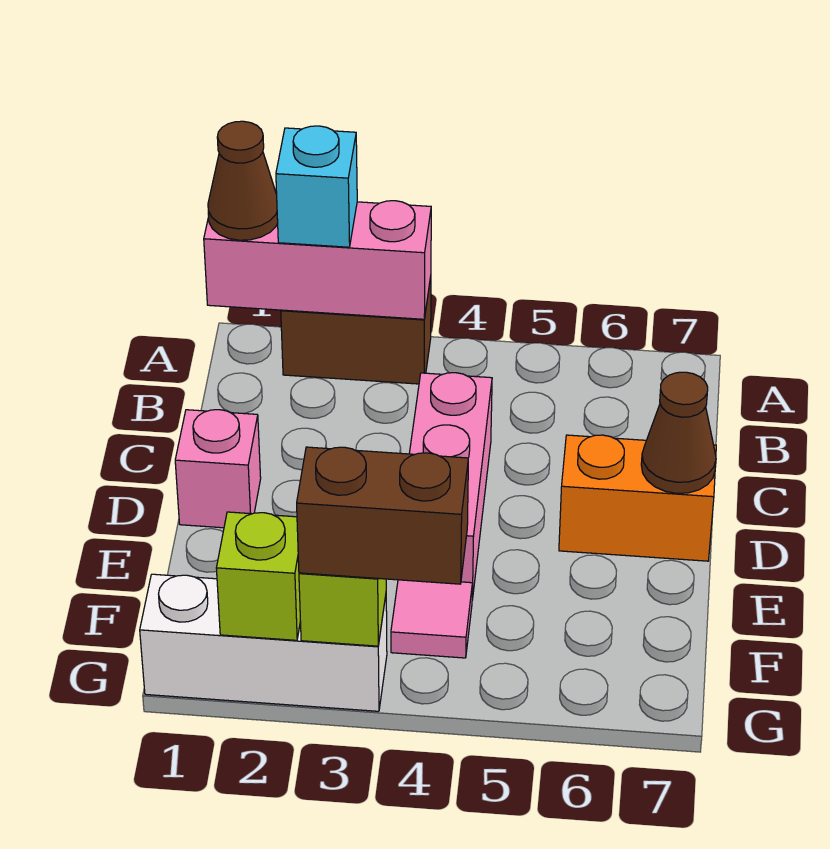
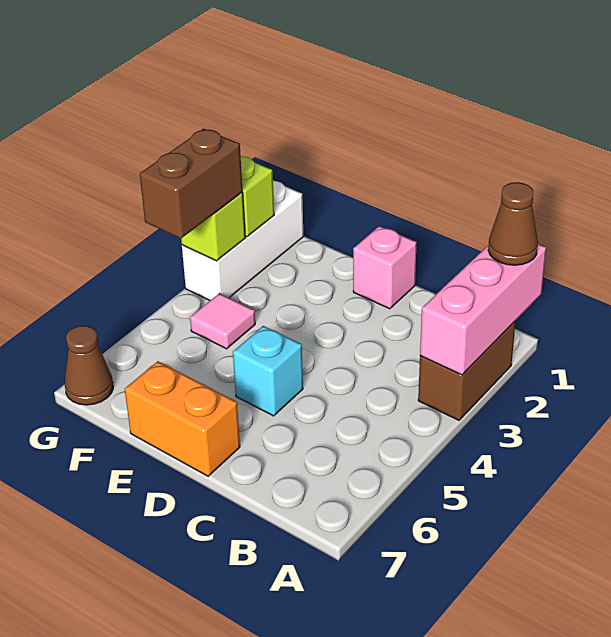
cyan 1x1 brick [276,126,357,247] -> cyan 1x1 brick moved to [233,326,303,416]
pink 1x3 brick [409,373,492,600] -> none
orange 1x2 brick [559,435,716,561] -> orange 1x2 brick turned to [125,361,240,476]
brown 1x1 cone [641,372,716,493] -> brown 1x1 cone moved to [65,326,113,405]

